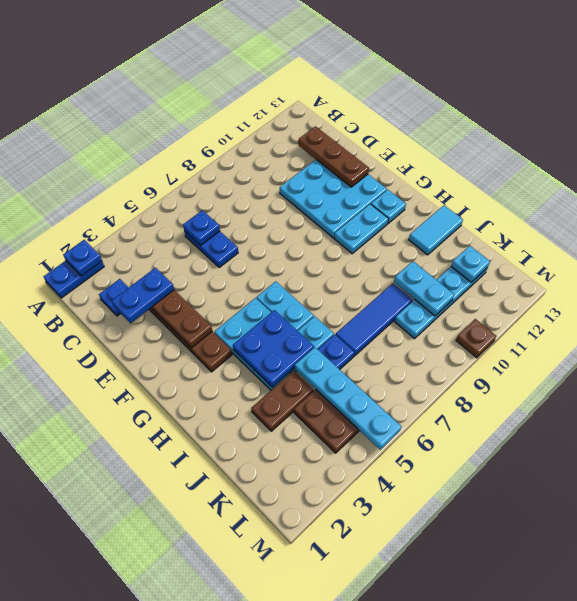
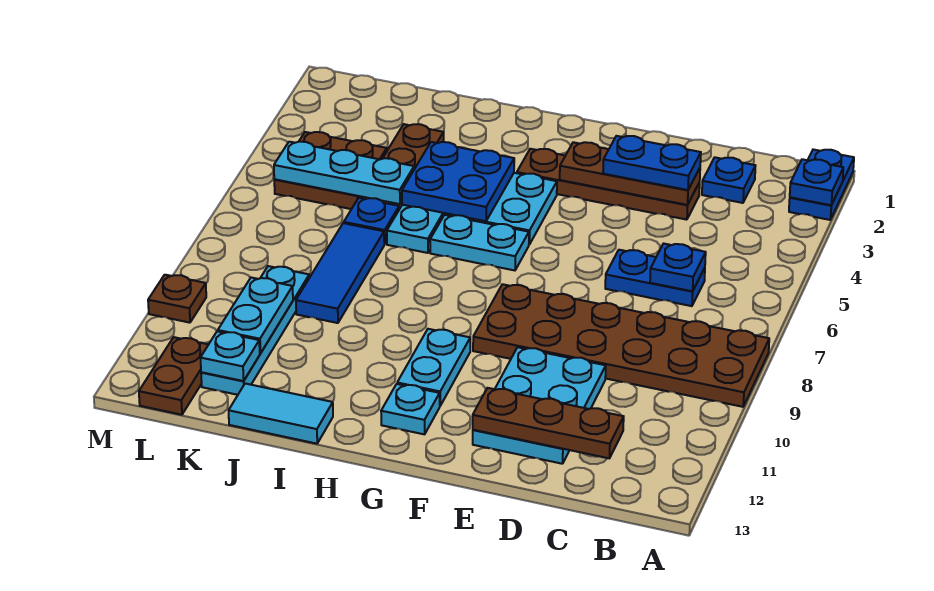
none -> brown 2x6 plate [473,284,769,407]
blue 1x2 plate [112,268,174,323] -> blue 1x2 plate turned to [603,136,701,190]
cyan 3x3 plate [280,160,387,238] -> cyan 2x3 plate [473,347,606,464]
cyan 1x2 tile [409,205,463,255] -> cyan 1x2 tile turned to [229,384,333,444]
cyan 1x4 plate [295,347,401,450] -> cyan 1x3 plate [274,142,414,204]
cyan 1x2 plate [394,261,454,316] -> cyan 1x2 plate turned to [218,278,293,353]
none -> brown 1x2 plate [139,337,209,415]

